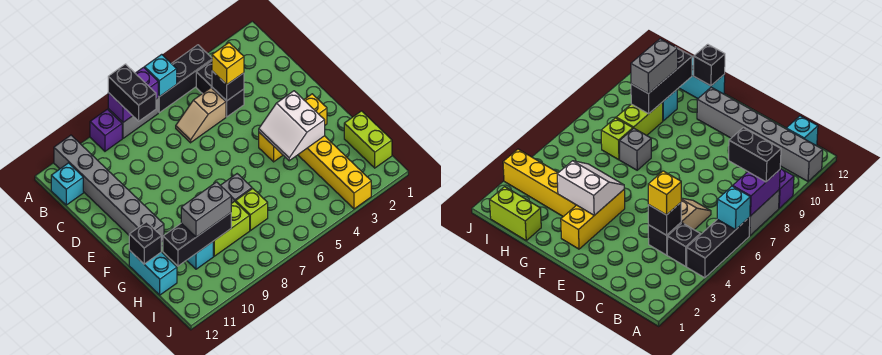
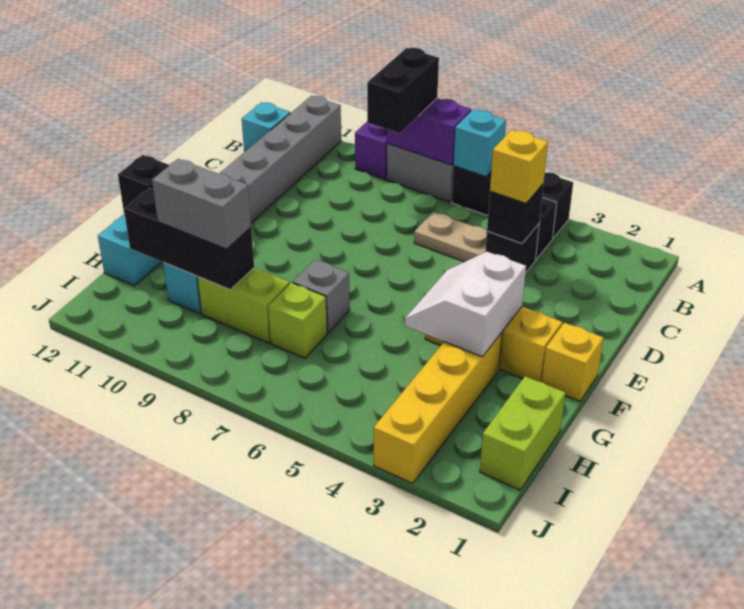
tan 1x2 slope [176,88,226,143] -> tan 1x2 plate [414,212,487,262]
none -> yellow 1x1 brick [542,323,603,401]

